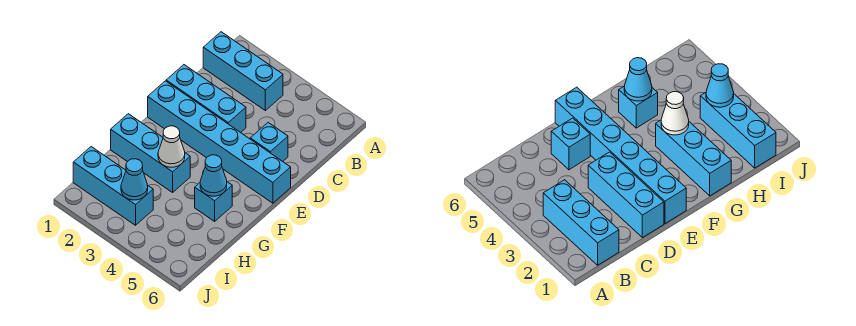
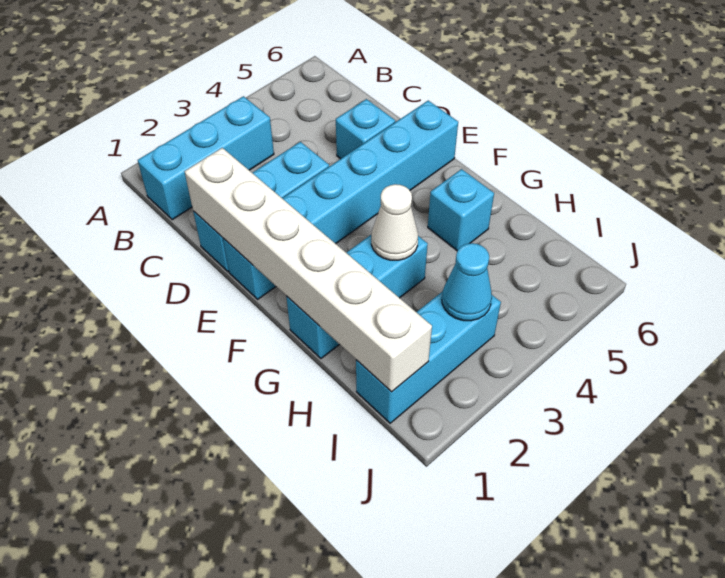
none -> white 1x6 brick [185,148,432,392]
cyan 1x1 cone [200,155,227,196] -> none

